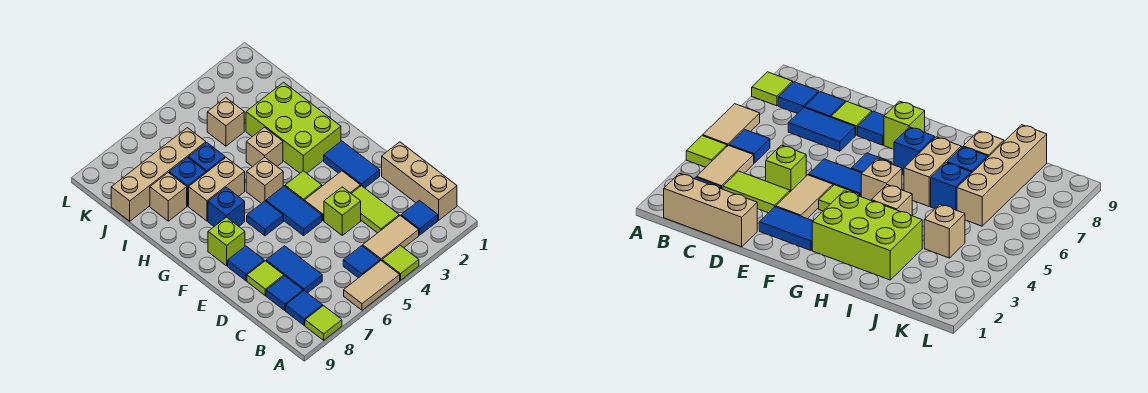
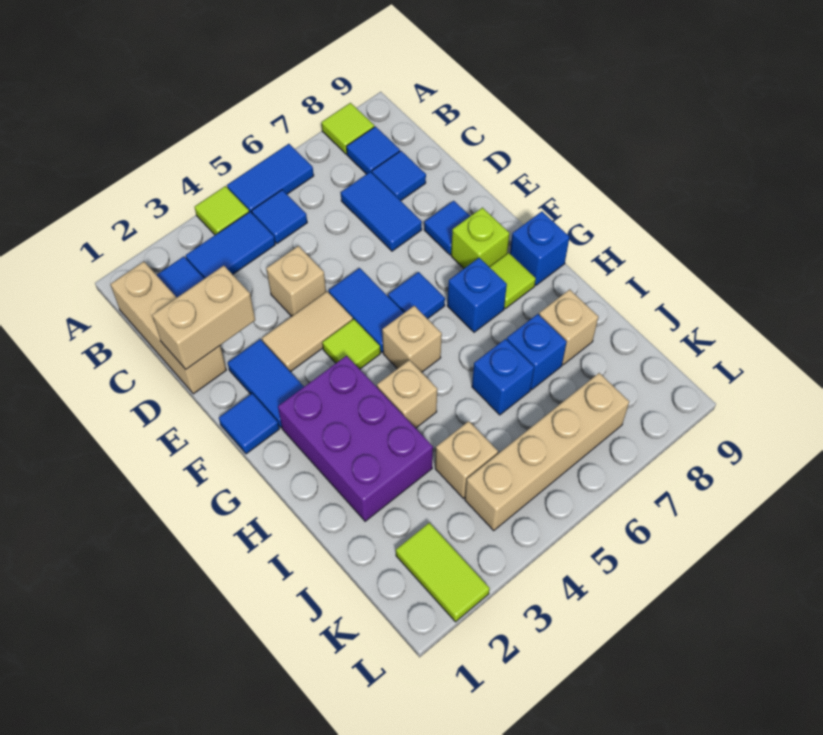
tan 1x2 tile [344,261,400,310] -> blue 1x2 tile [227,144,314,213]
tan 1x2 tile [363,216,419,261] -> blue 1x2 tile [186,212,275,279]
lime 1x2 tile [351,186,399,233] -> lime 1x2 tile moved to [396,523,490,622]
lime 1x1 brick [324,187,361,235] -> tan 1x1 brick [266,246,326,316]
lime 1x1 tile [247,261,284,296] -> lime 1x1 tile moved to [490,253,536,309]
none -> blue 1x1 tile [219,394,279,454]
lime 2x3 brick [246,82,341,173] -> purple 2x3 brick [278,356,433,521]
none -> blue 1x1 brick [510,212,569,285]
tan 1x2 brick [189,158,245,221] -> tan 1x2 brick moved to [152,266,255,369]
tan 1x4 brick [111,128,206,221] -> tan 1x4 brick moved to [465,373,629,530]

